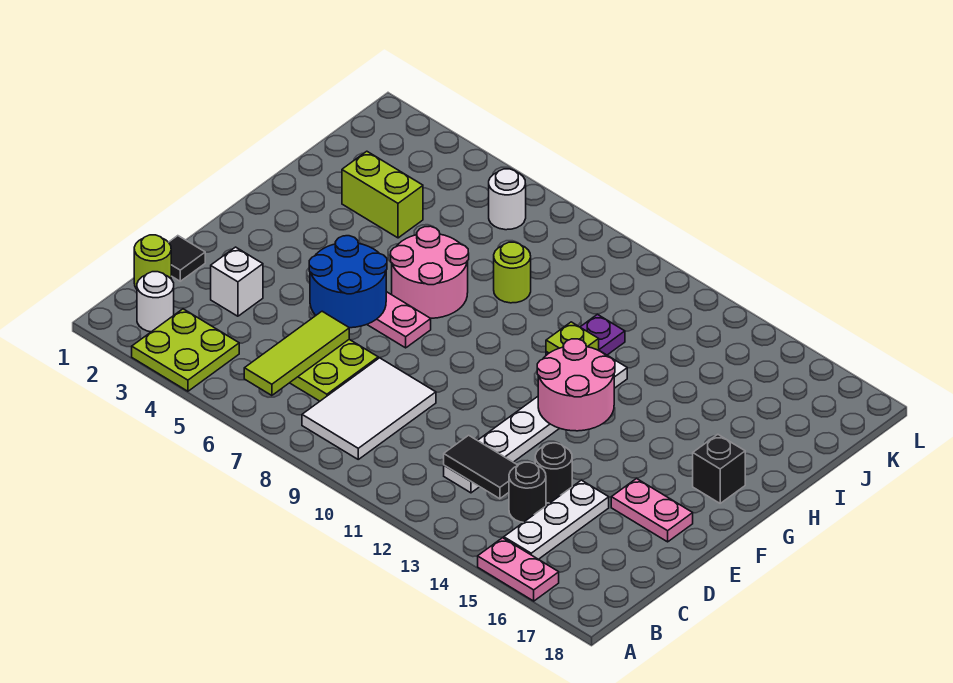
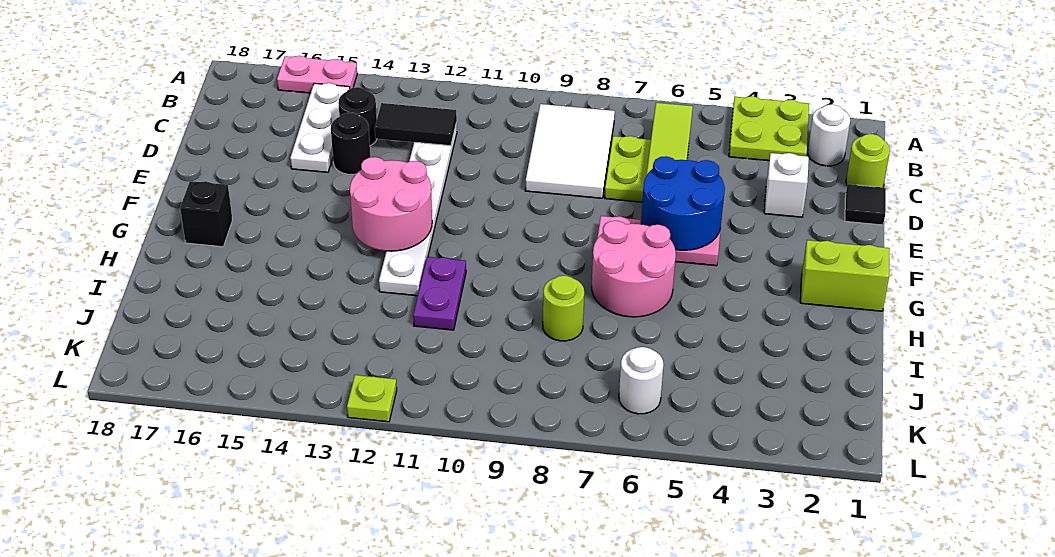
pink 1x2 plate [611,479,693,542] -> none
lime 1x1 plate [546,322,599,353] -> lime 1x1 plate moved to [347,375,397,422]
lime 1x2 brick [342,151,423,238] -> lime 1x2 brick moved to [800,240,890,311]

